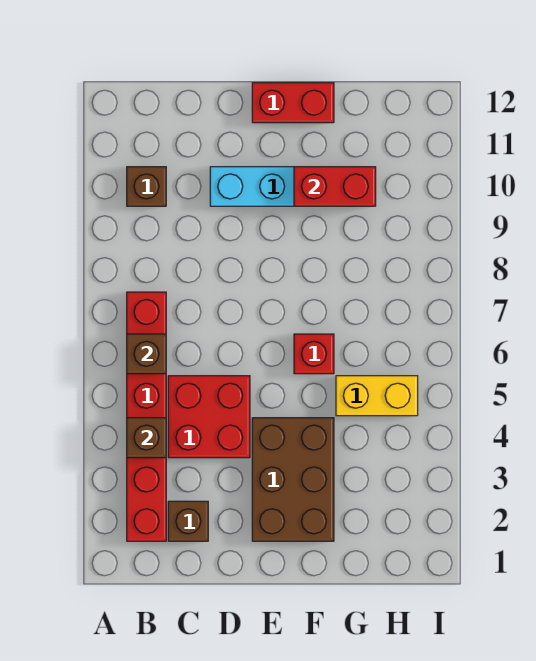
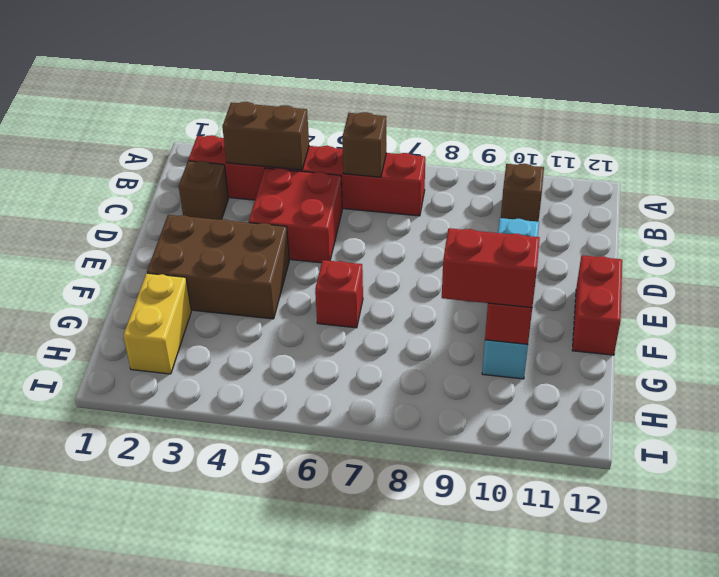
brown 1x1 brick [127,418,166,458] -> brown 1x2 brick [222,102,309,170]
yellow 1x2 brick [336,376,418,416] -> yellow 1x2 brick moved to [123,273,191,374]
none -> red 1x2 brick [442,228,540,308]

